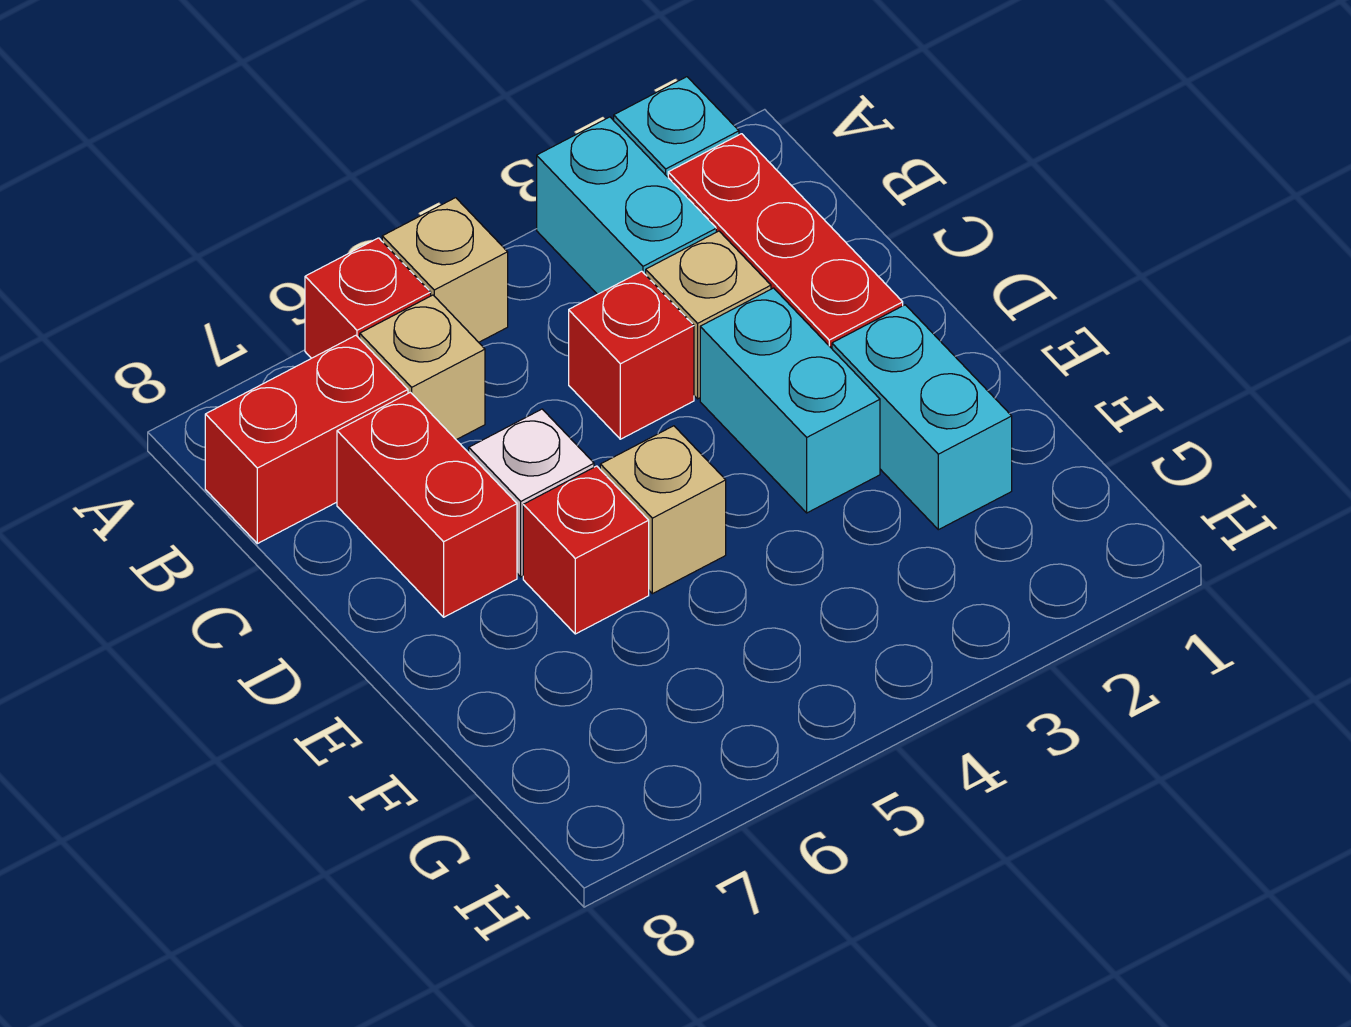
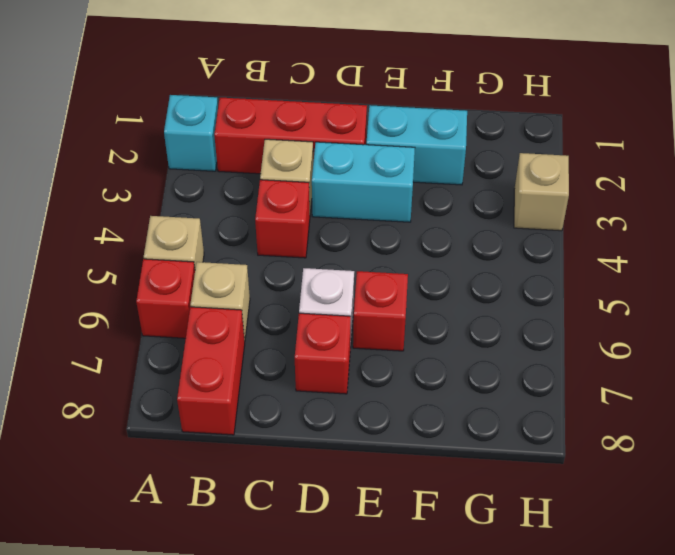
cyan 1x2 brick [537,117,716,294] -> none
red 1x2 brick [337,392,517,617] -> red 1x1 brick [295,313,351,394]
tan 1x1 brick [600,426,726,594] -> tan 1x1 brick moved to [514,153,569,231]

